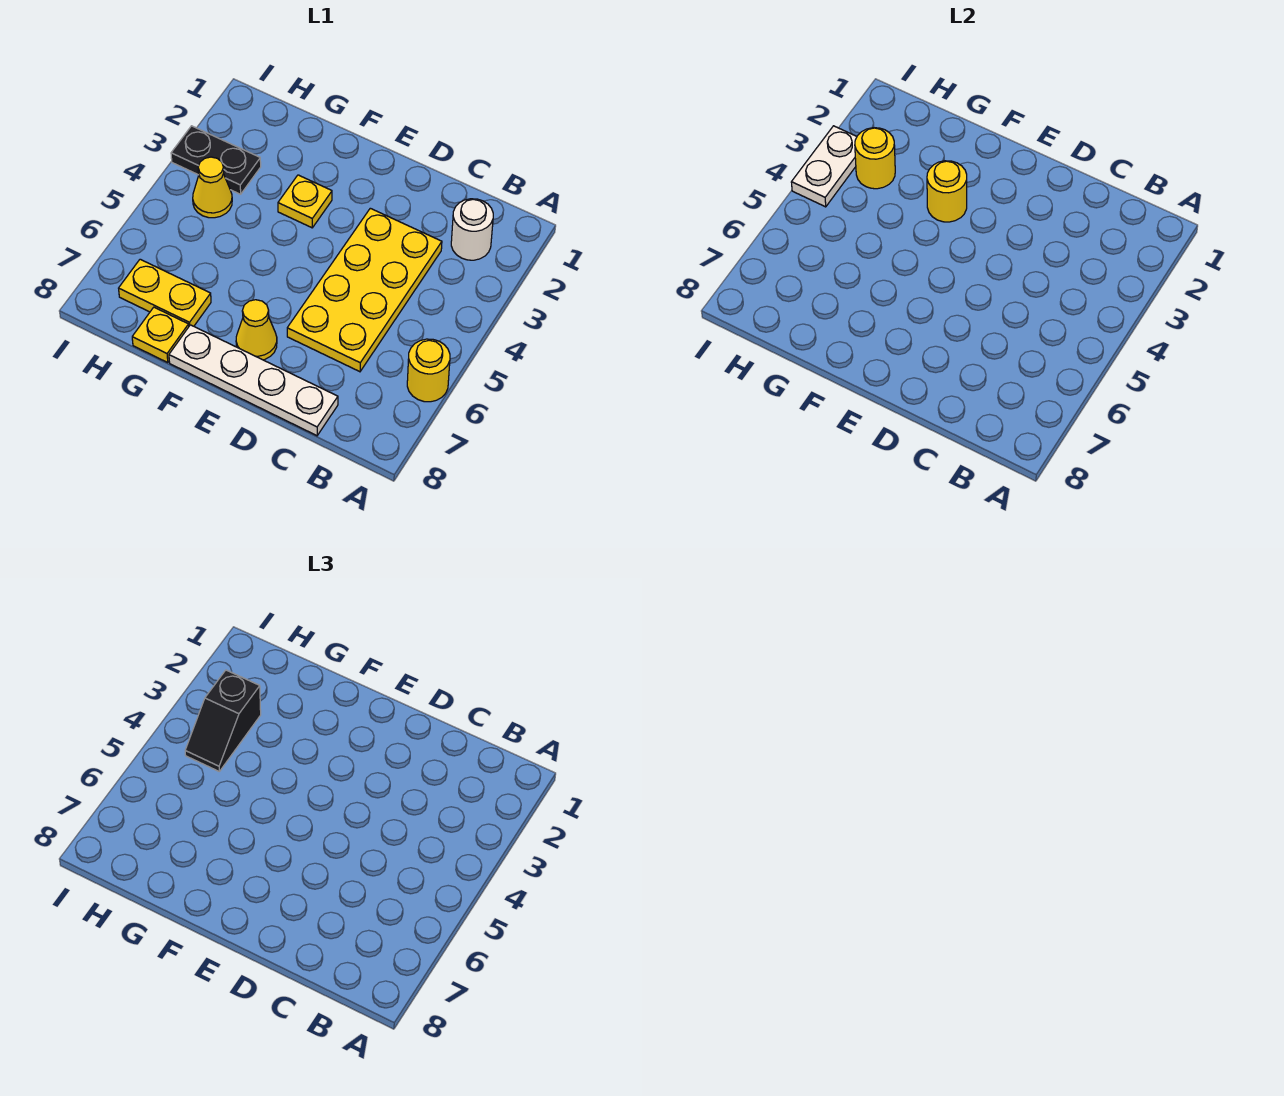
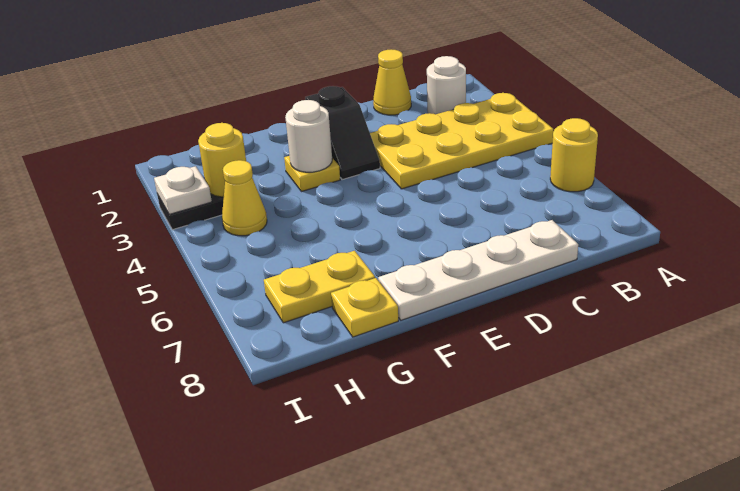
yellow 2x4 plate [287,208,442,372] -> yellow 2x4 plate turned to [370,93,553,189]
yellow 1x1 cone [236,300,277,360] -> yellow 1x1 cone moved to [373,49,411,115]
yellow 1x1 round brick [927,161,967,222] -> white 1x1 round brick [285,100,332,172]
black 1x2 slope [185,670,261,771] -> black 1x2 slope moved to [305,86,380,179]
white 1x2 plate [791,126,857,207] -> white 1x1 plate [154,166,212,214]

